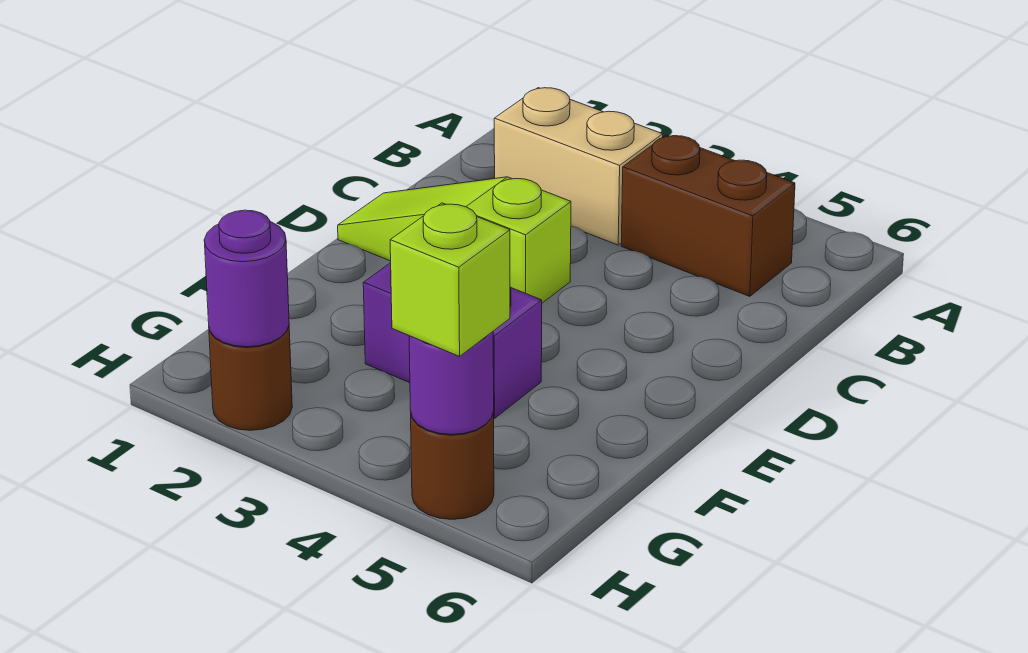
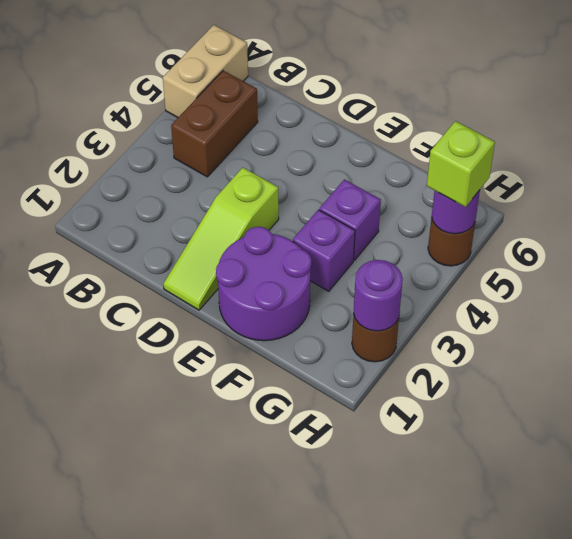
tan 1x2 brick [494,88,663,245] -> tan 1x2 brick moved to [163,25,248,117]
none -> purple 2x2 round brick [216,227,311,341]

